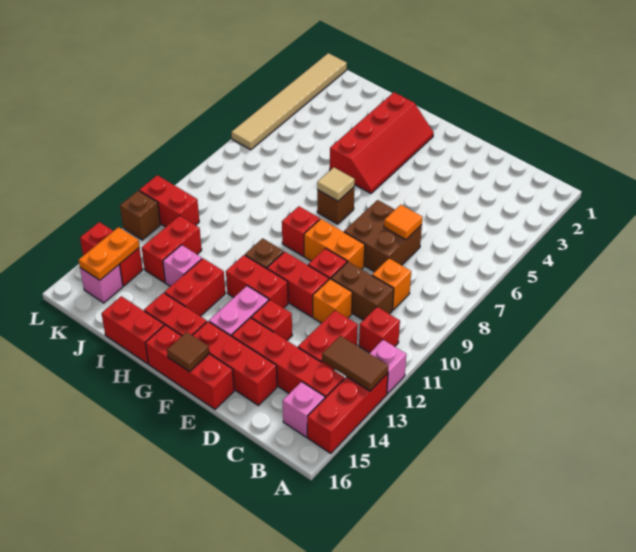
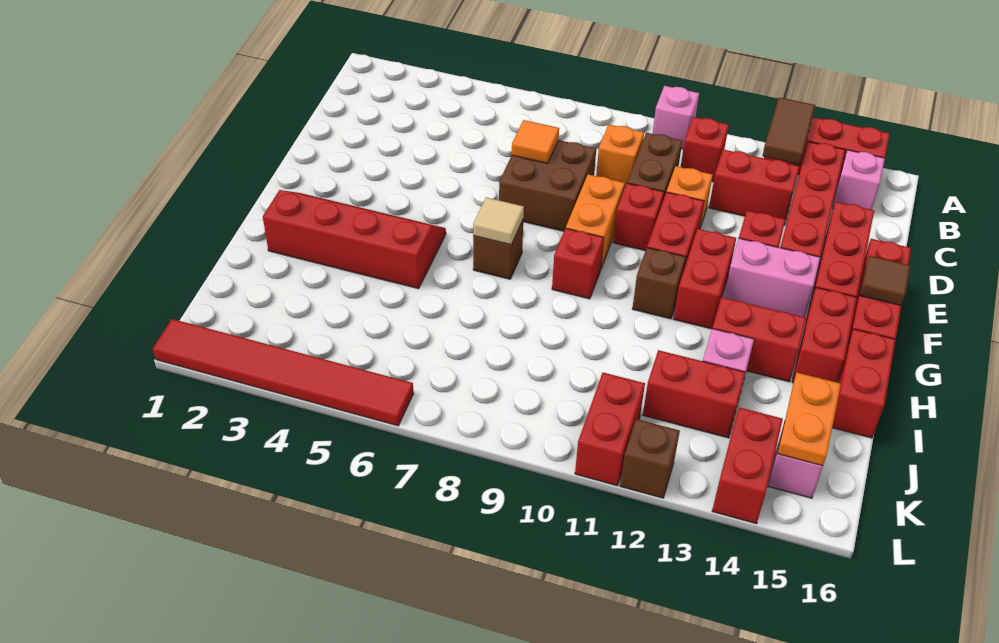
pink 1x1 brick [370,340,406,394] -> pink 1x1 brick moved to [652,86,699,149]
orange 1x2 plate [79,227,139,280] -> orange 1x2 plate turned to [777,373,841,466]
tan 1x6 tile [231,53,347,150] -> red 1x6 tile [153,319,414,426]

